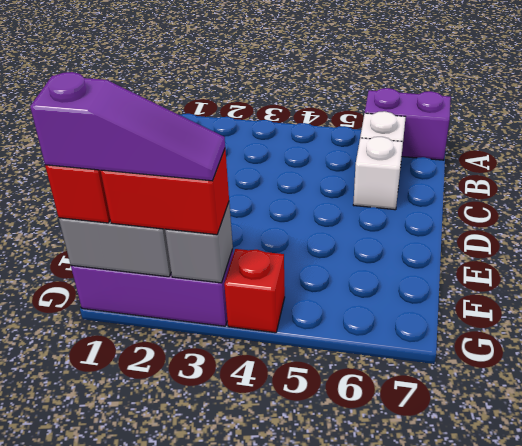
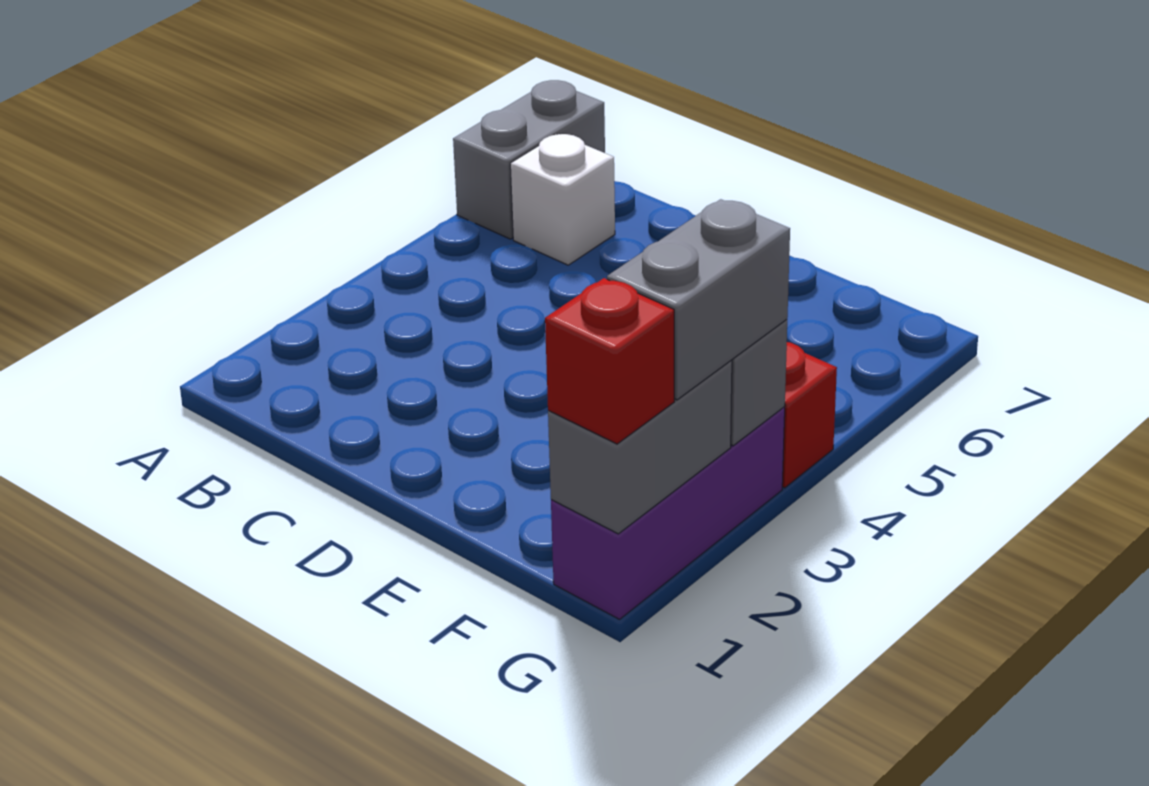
purple 1x2 brick [365,88,451,160] -> grey 1x2 brick [453,80,605,239]
white 1x1 brick [353,137,403,210] -> none
purple 1x3 slope [30,72,225,181] -> none
red 1x2 brick [101,150,229,235] -> grey 1x2 brick [607,199,790,400]

